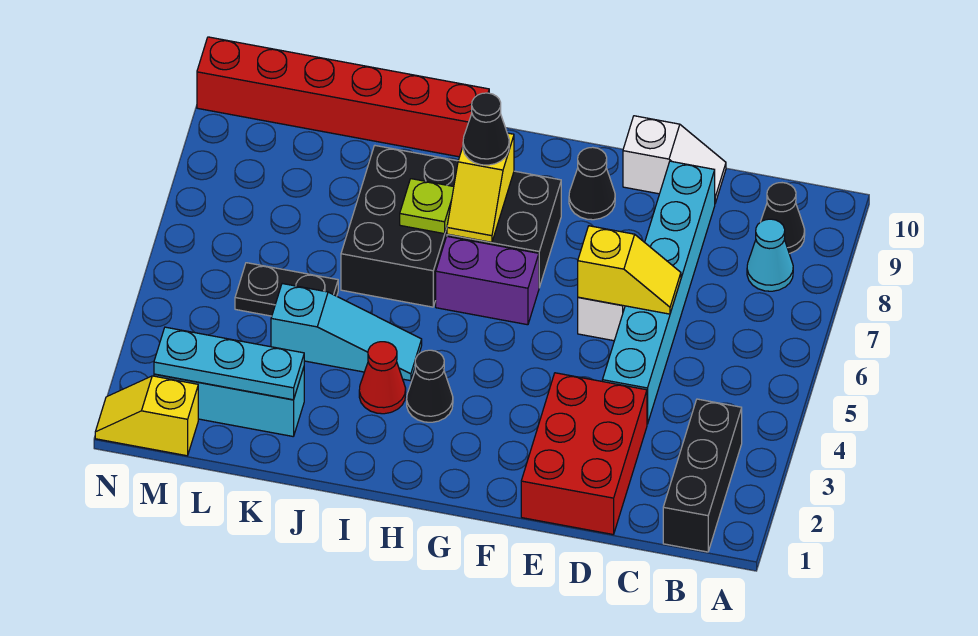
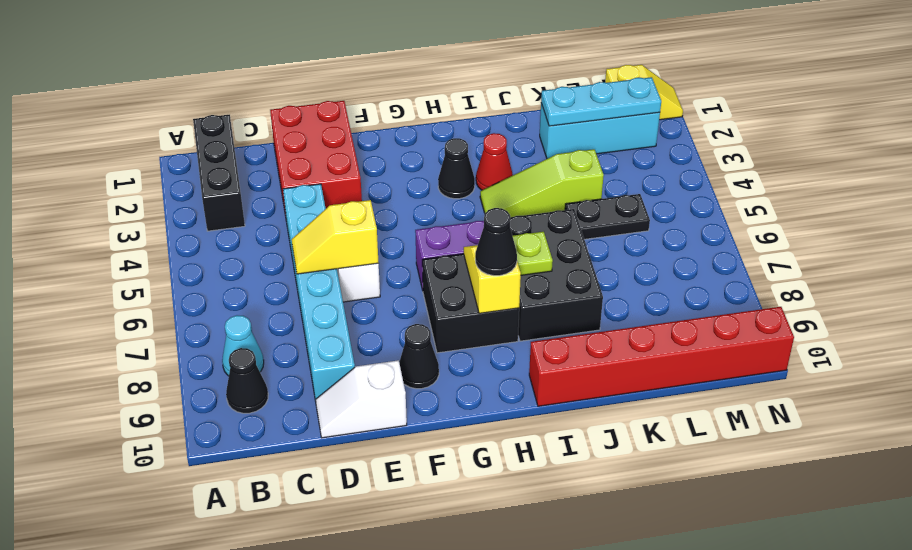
cyan 1x3 slope [271,284,422,381] -> lime 1x3 slope [480,149,604,217]

